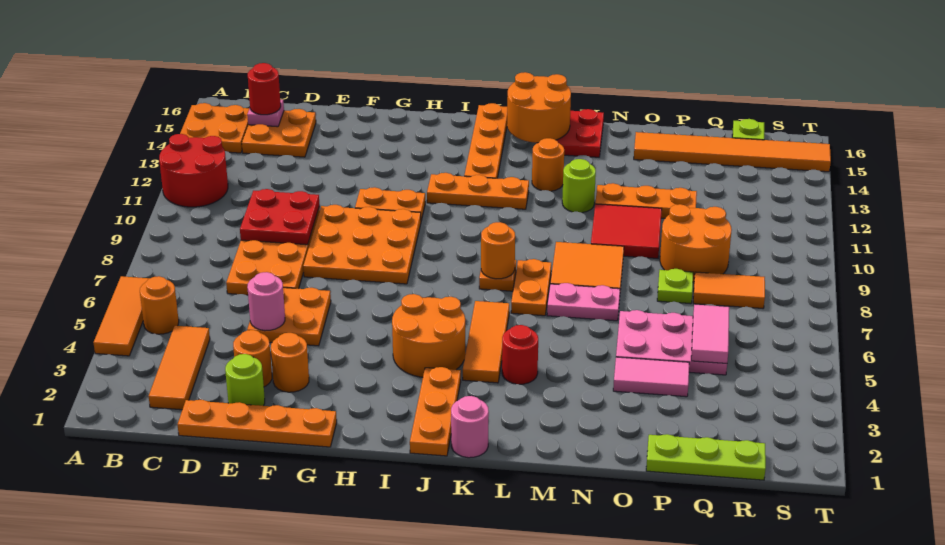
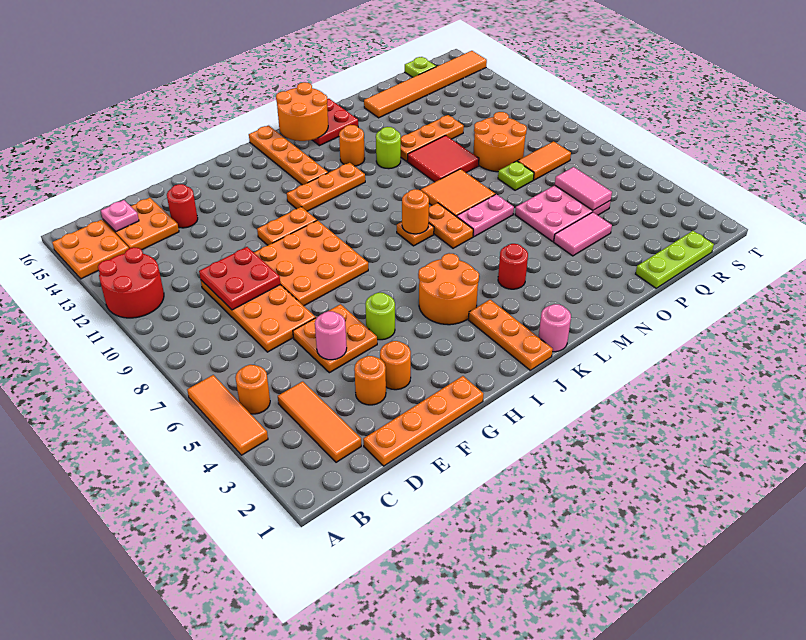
red 1x1 round brick [248,63,281,115] -> red 1x1 round brick moved to [167,184,198,228]
lime 1x1 round brick [225,354,265,406] -> lime 1x1 round brick moved to [365,293,395,340]
orange 1x3 tile [463,301,509,383] -> none

